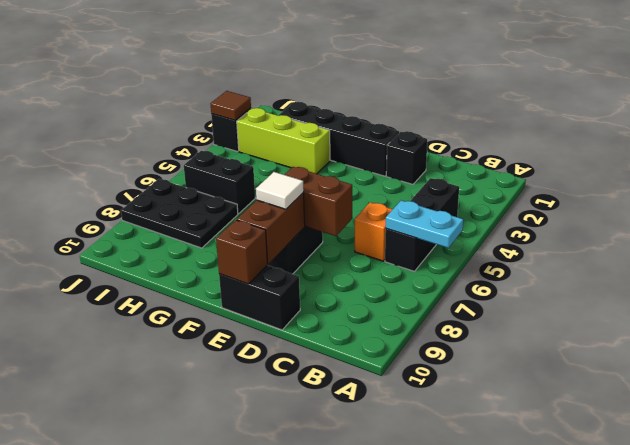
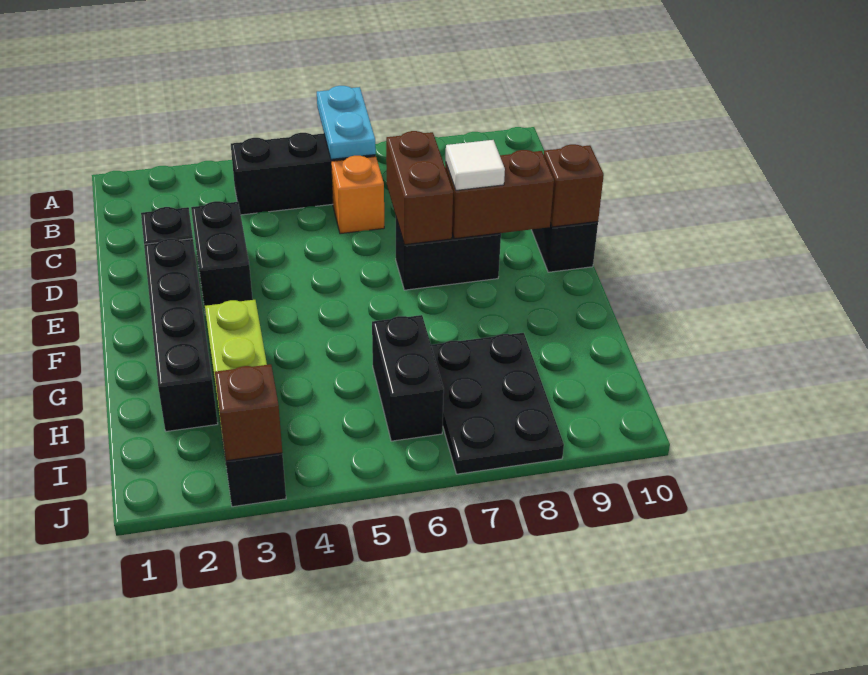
none -> black 1x2 brick [191,201,253,315]
brown 1x1 tile [210,91,251,120] -> brown 1x1 brick [215,364,282,461]

